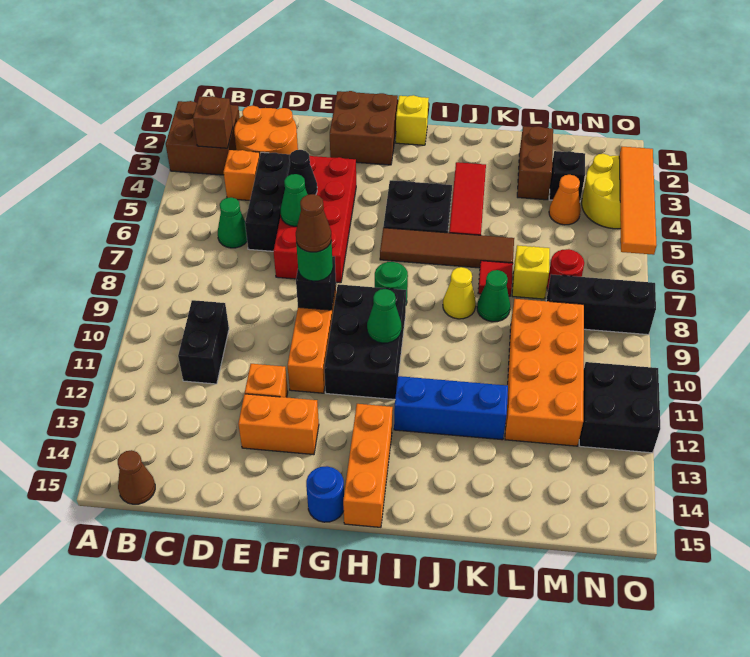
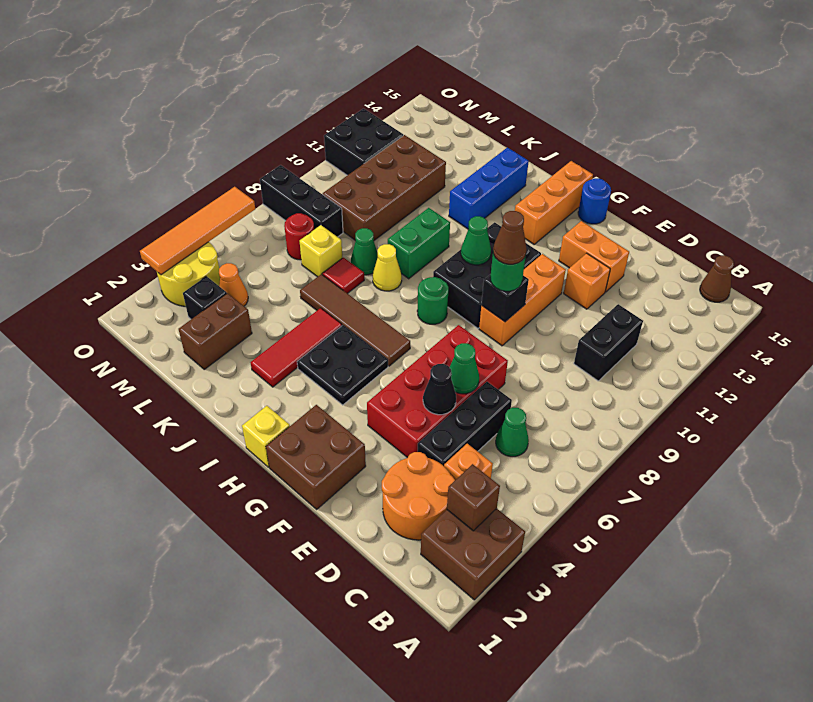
blue 1x3 brick [394,376,508,440] -> blue 1x3 brick turned to [449,148,529,229]
none -> green 1x2 brick [388,208,450,279]
orange 2x4 brick [505,299,584,446] -> brown 2x4 brick [323,135,446,240]

